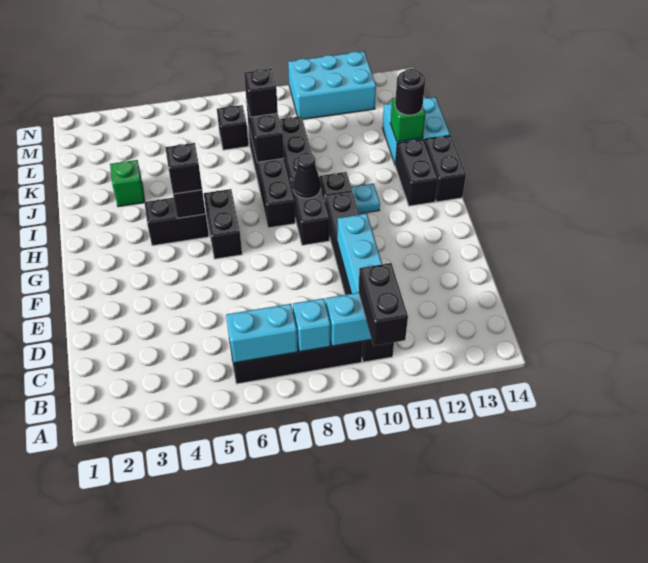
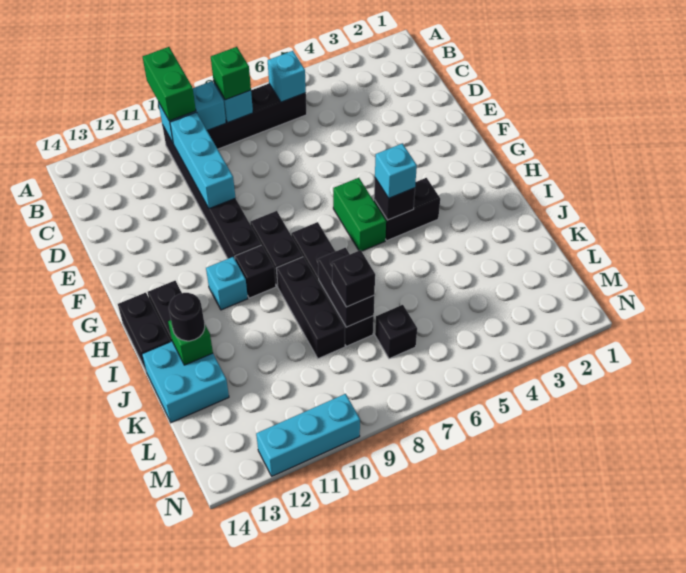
black 1x2 brick [358,263,408,346] -> green 1x2 brick [143,47,196,121]
cyan 1x2 brick [226,304,298,363] -> cyan 1x1 brick [268,51,306,102]
black 1x2 brick [204,189,242,259] -> green 1x2 brick [333,178,386,251]
black 1x1 brick [165,143,202,194] -> cyan 1x1 brick [375,143,417,198]
black 1x1 cone [293,153,321,198] -> none
cyan 1x1 plate [351,184,380,214] -> cyan 1x1 brick [206,257,248,310]
green 1x1 brick [110,160,145,207] -> green 1x1 brick moved to [211,47,251,100]
cyan 2x3 brick [288,51,376,119] -> cyan 1x3 brick [256,394,360,476]

